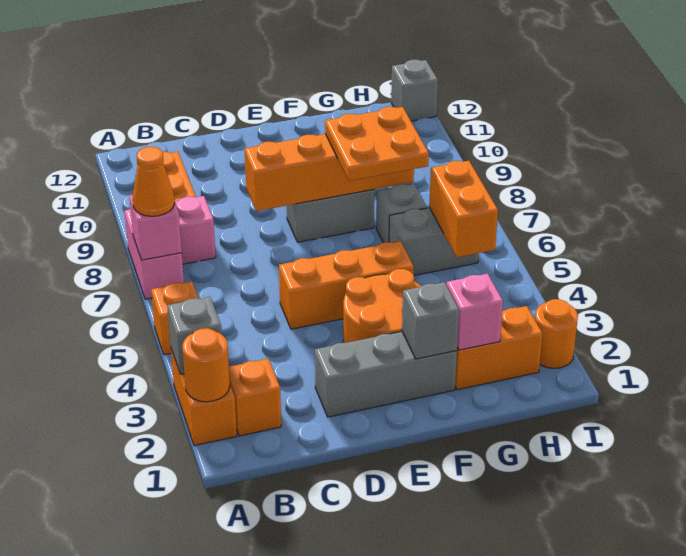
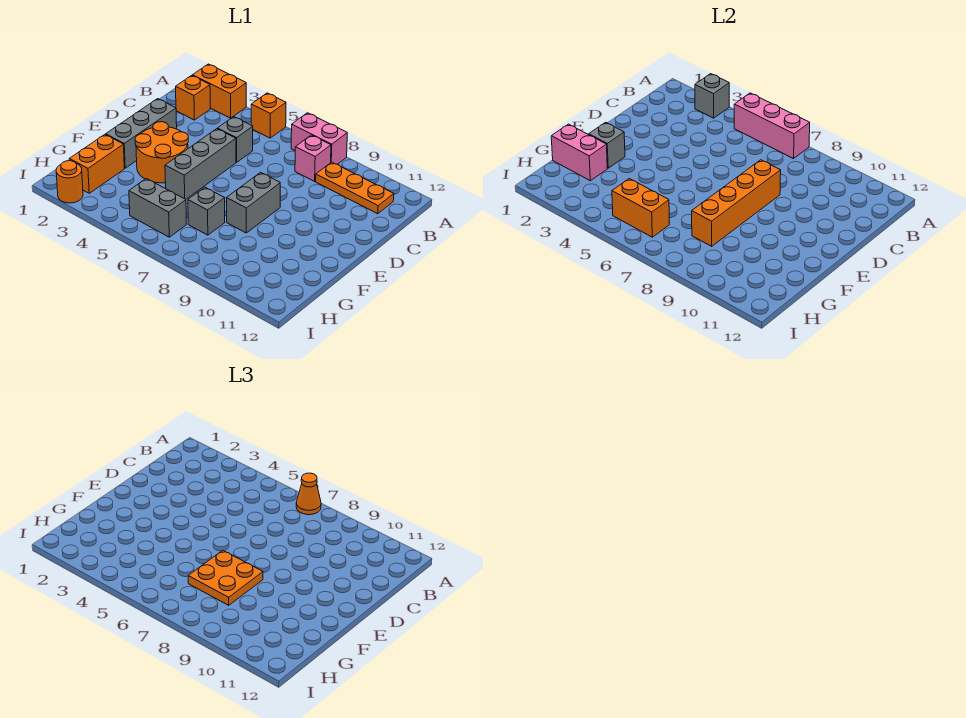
orange 1x1 round brick [182,328,230,402] -> none
pink 1x1 brick [129,195,182,260] -> pink 1x3 brick [734,93,810,159]
orange 1x3 brick [279,241,414,329] -> grey 1x3 brick [165,129,236,199]
pink 1x1 brick [447,274,503,350] -> pink 1x2 brick [551,124,607,181]
grey 1x2 brick [389,208,479,275] -> grey 1x2 brick turned to [129,179,187,237]
grey 1x1 brick [391,60,438,121] -> grey 1x1 brick moved to [218,117,253,162]

